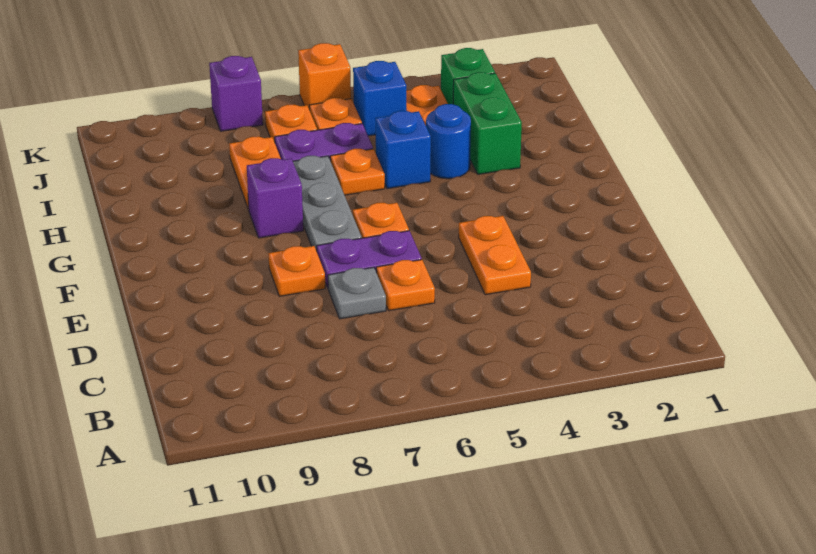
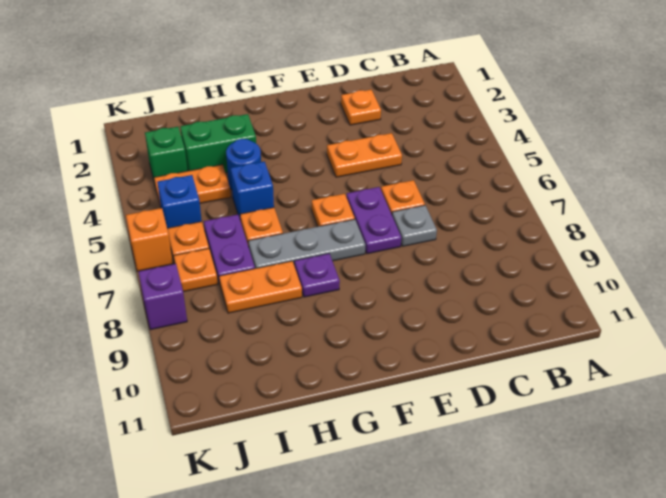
orange 1x1 plate [268,246,325,296] -> orange 1x1 plate moved to [341,90,381,125]
purple 1x1 brick [247,158,303,238] -> purple 1x1 plate [294,254,340,297]

